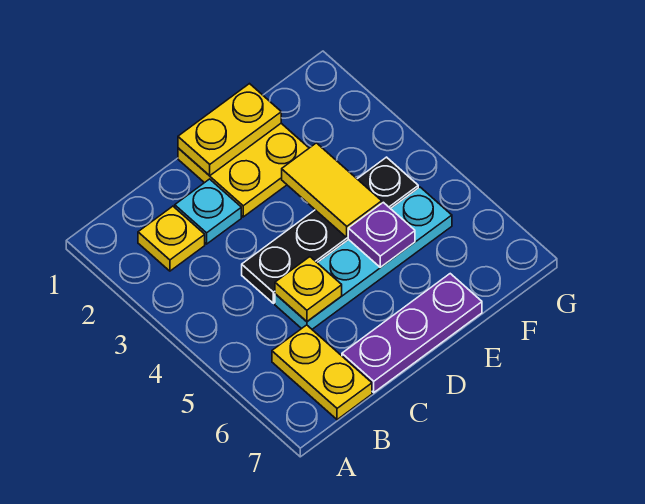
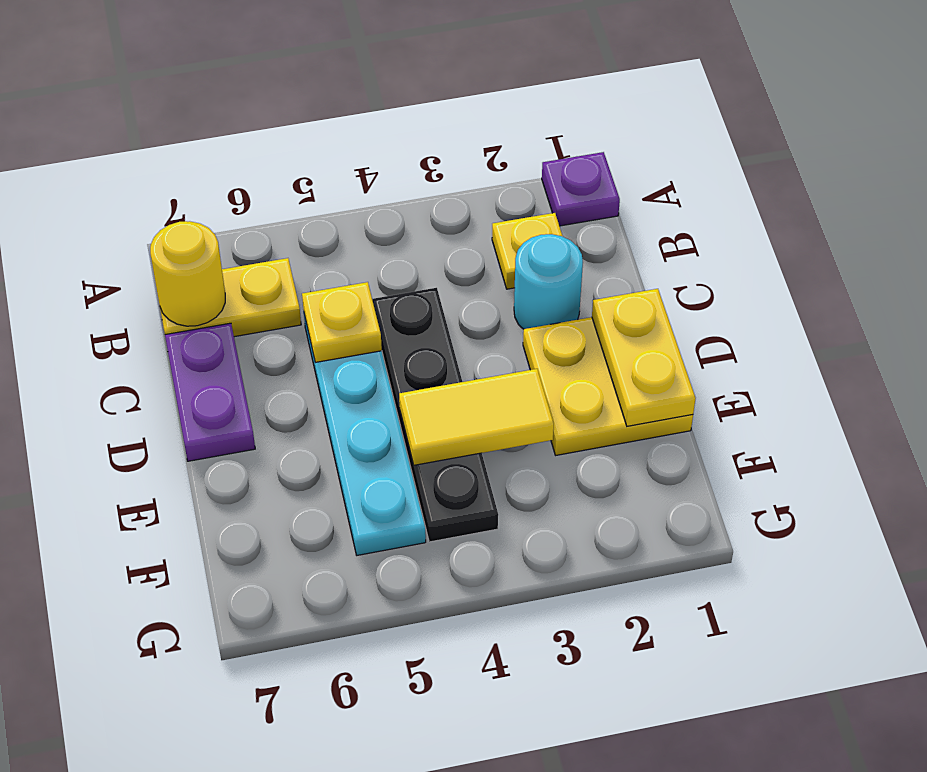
none -> yellow 1x1 round brick [150,221,225,326]
cyan 1x1 plate [175,179,241,244] -> cyan 1x1 round brick [514,234,583,329]
purple 1x3 plate [342,274,482,392] -> purple 1x2 plate [165,323,255,461]
purple 1x1 plate [348,202,415,267] -> purple 1x1 plate moved to [542,152,620,226]

